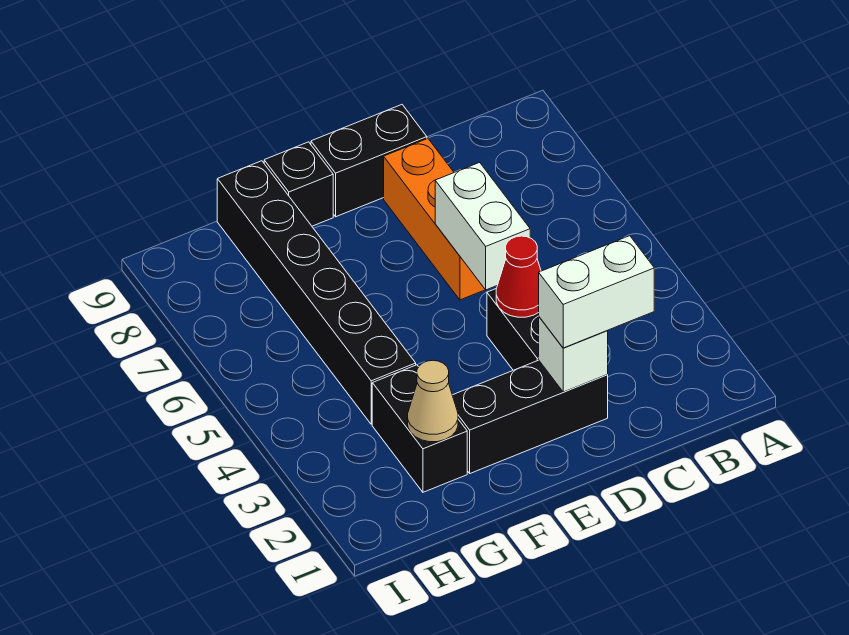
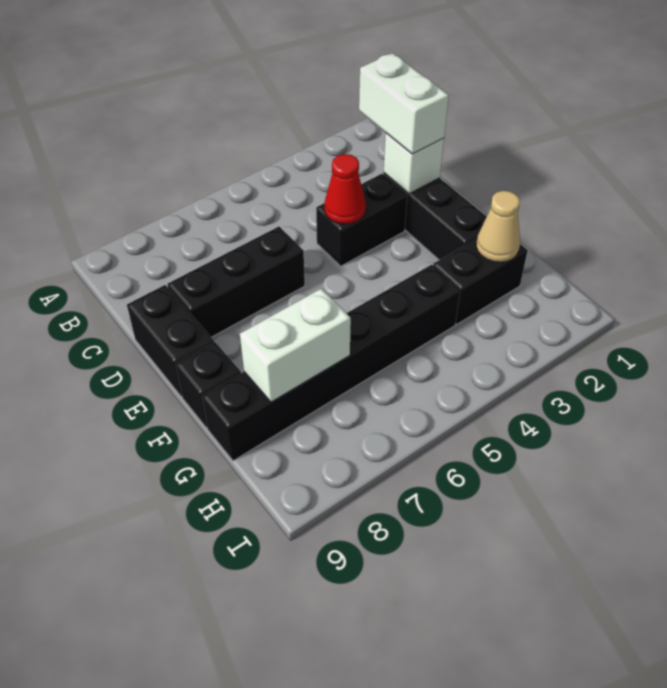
white 1x2 brick [435,162,530,290] -> white 1x2 brick moved to [240,289,351,402]
orange 1x3 brick [384,139,485,300] -> black 1x3 brick [167,227,305,337]

